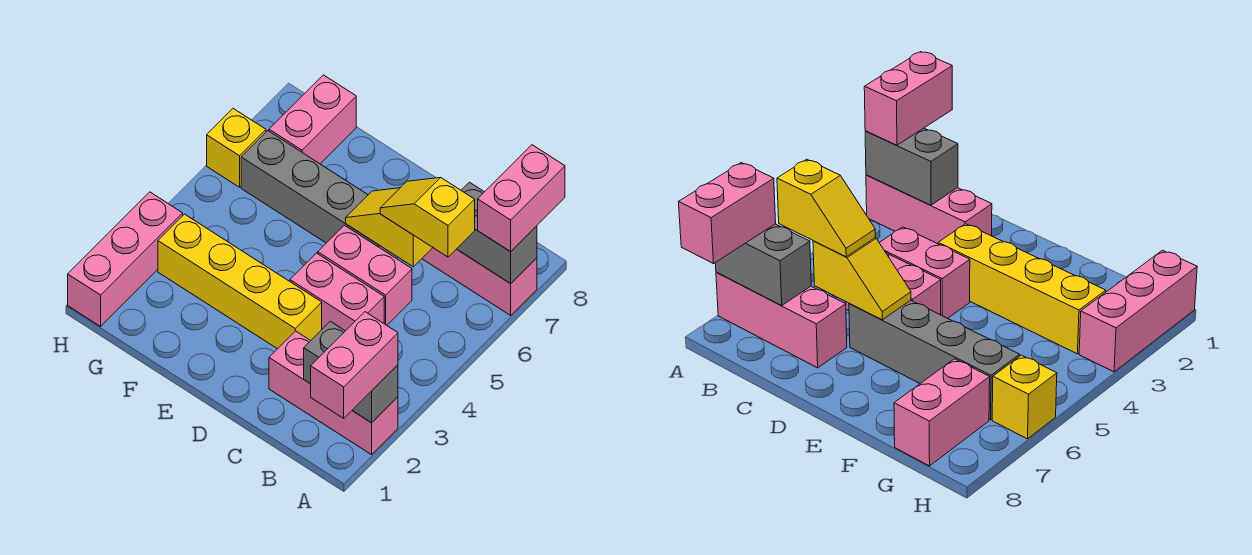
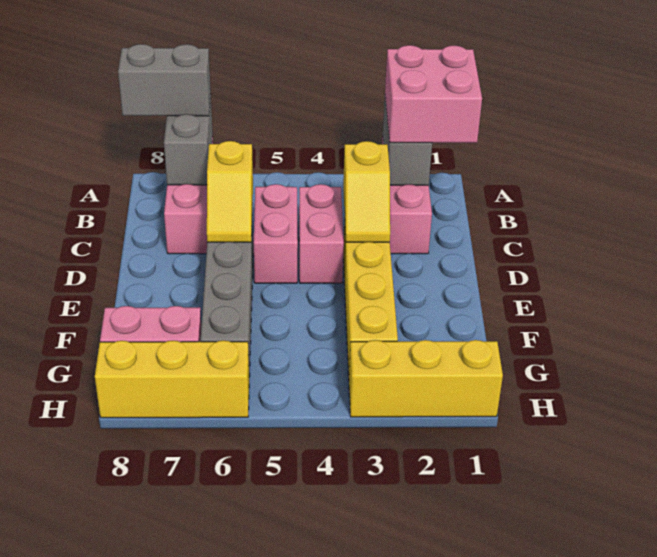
pink 1x2 brick [311,312,398,418] -> pink 2x2 brick [385,45,482,143]
pink 1x2 brick [478,145,565,252] -> grey 1x2 brick [118,44,211,116]
yellow 1x2 slope [380,178,475,257] -> yellow 1x2 slope moved to [343,141,390,242]
pink 1x3 brick [68,192,183,326] -> yellow 1x3 brick [349,340,503,417]
yellow 1x1 brick [207,109,266,187] -> yellow 1x3 brick [95,340,249,418]

